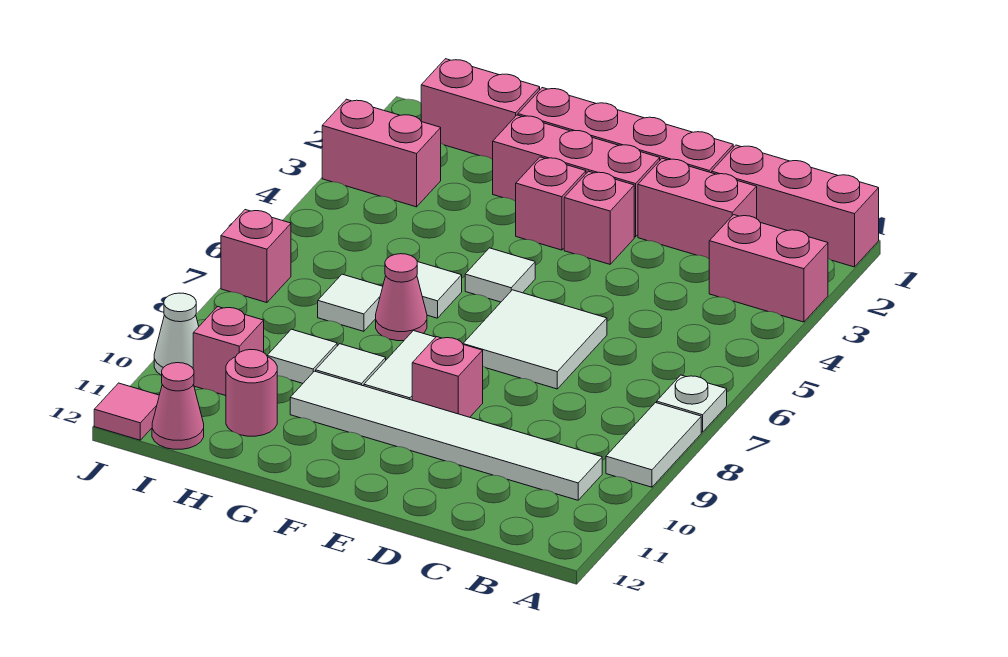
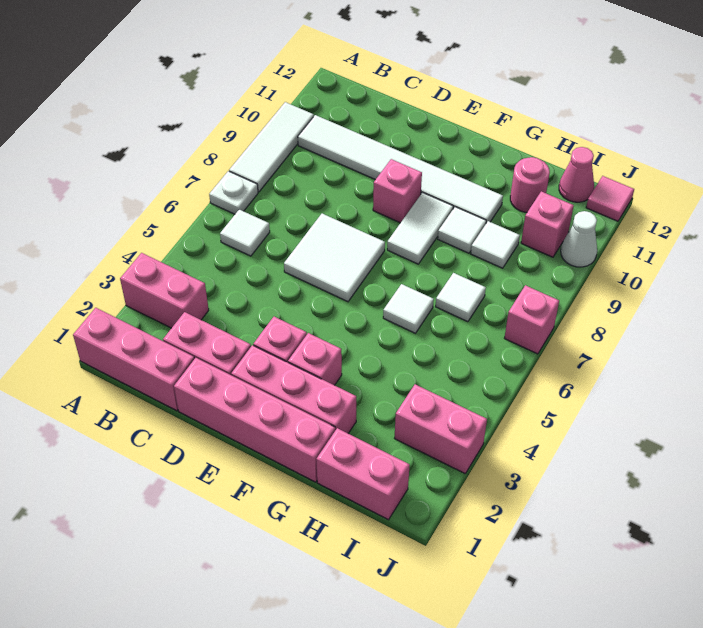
white 1x2 tile [606,403,701,487] -> white 1x3 tile [229,102,314,192]
white 1x1 tile [465,248,535,302] -> white 1x1 tile moved to [220,209,270,256]
pink 1x1 cone [376,254,427,341] -> none

